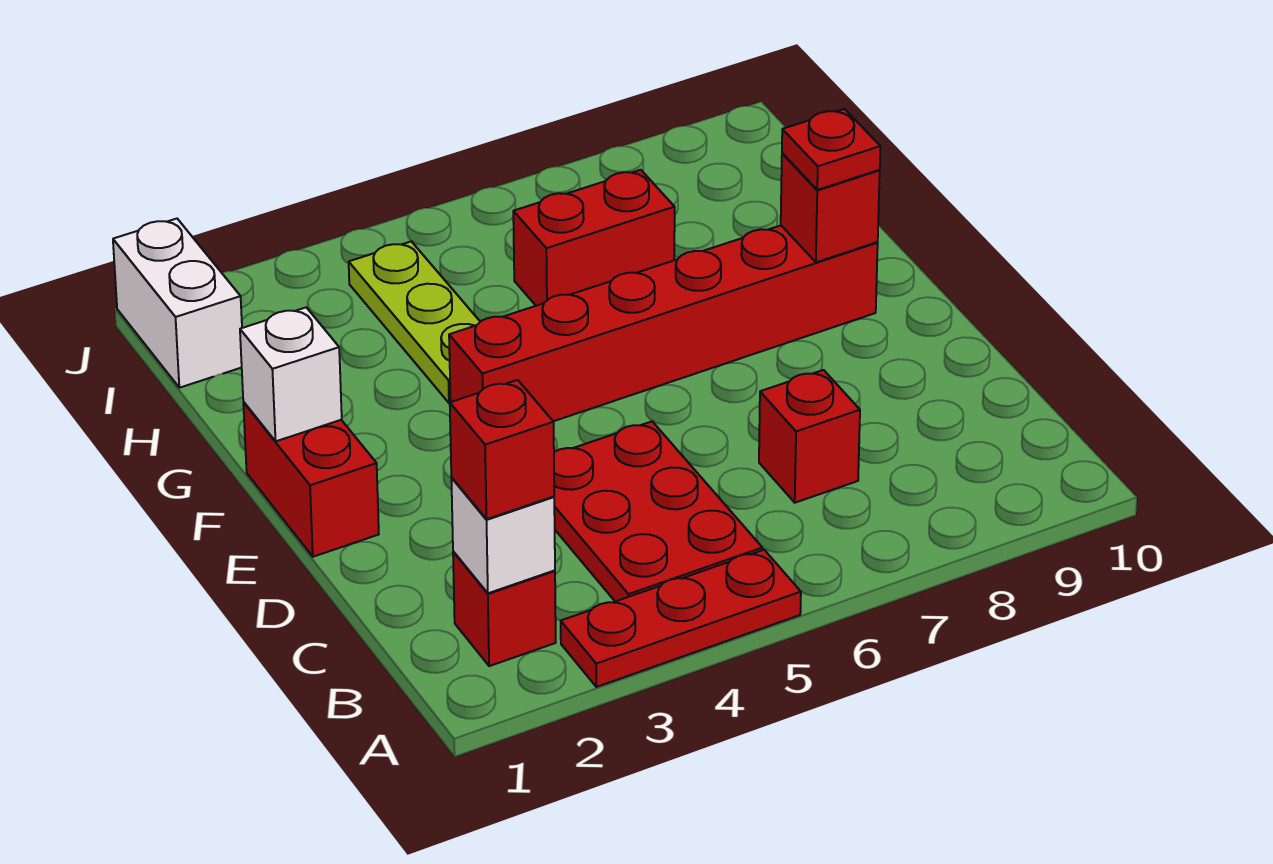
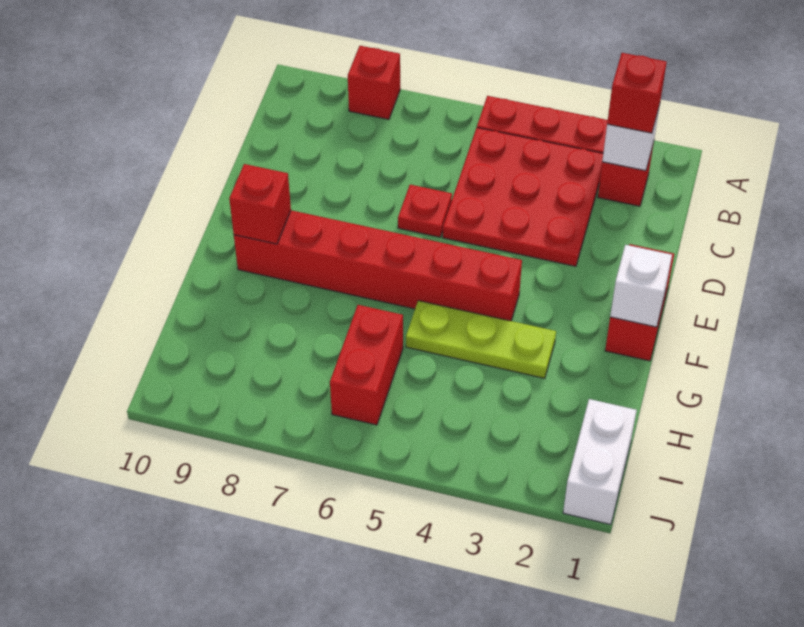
red 2x3 plate [554,422,762,601] -> red 3x3 plate [443,128,603,266]
red 1x1 brick [759,370,860,503] -> red 1x1 brick moved to [348,46,400,119]
red 1x1 plate [782,109,880,190] -> red 1x1 plate moved to [398,185,452,237]
lime 1x3 plate [349,241,480,403] -> lime 1x3 plate turned to [406,301,556,378]
red 1x2 brick [513,170,675,306] -> red 1x2 brick turned to [330,305,403,425]

